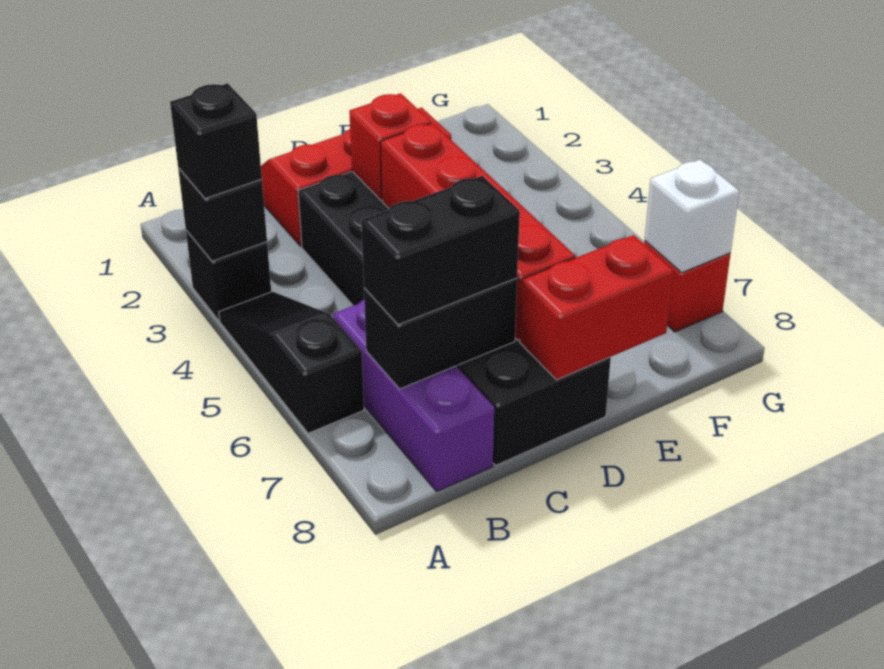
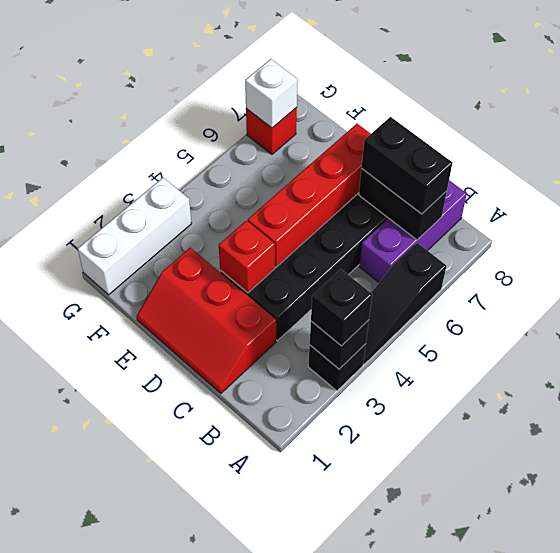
red 1x2 brick [520,235,673,380] -> none
none -> white 1x3 brick [78,178,192,295]

